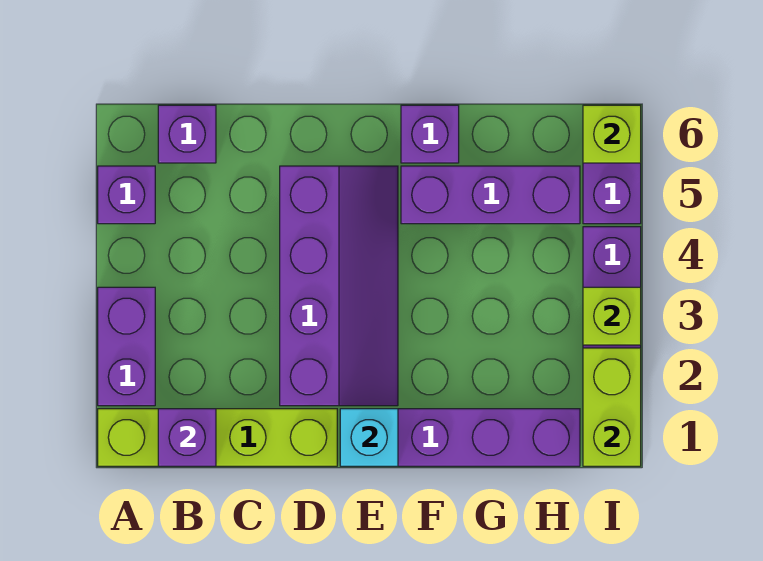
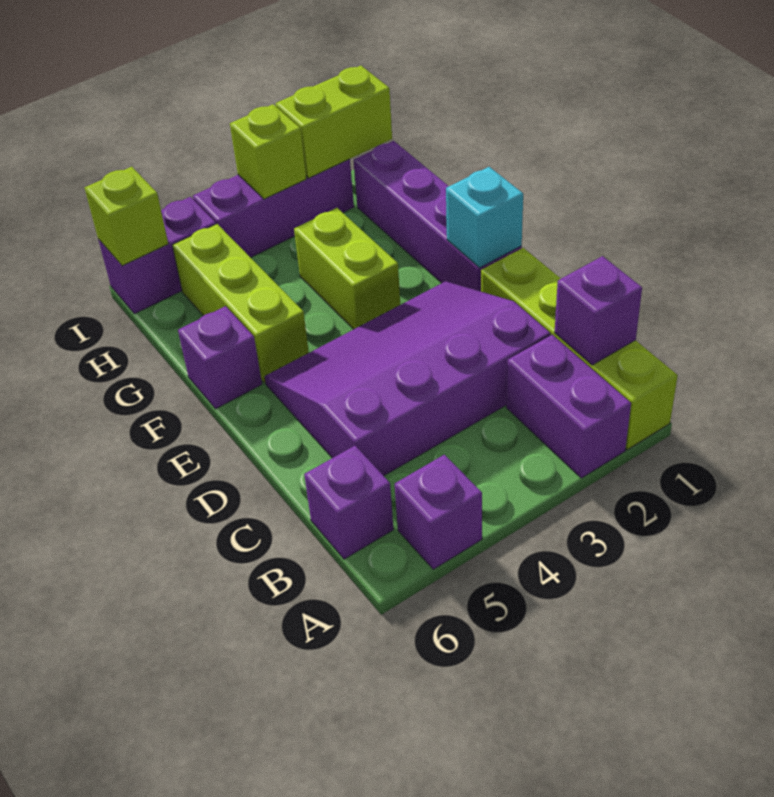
purple 1x2 brick [98,287,155,406] -> purple 1x2 brick turned to [506,335,631,478]
purple 2x4 slope [280,166,398,406] -> purple 3x4 slope [265,281,550,476]
none -> lime 1x2 brick [294,208,400,329]
purple 1x3 brick [401,166,580,224] -> lime 1x3 brick [172,224,309,383]

